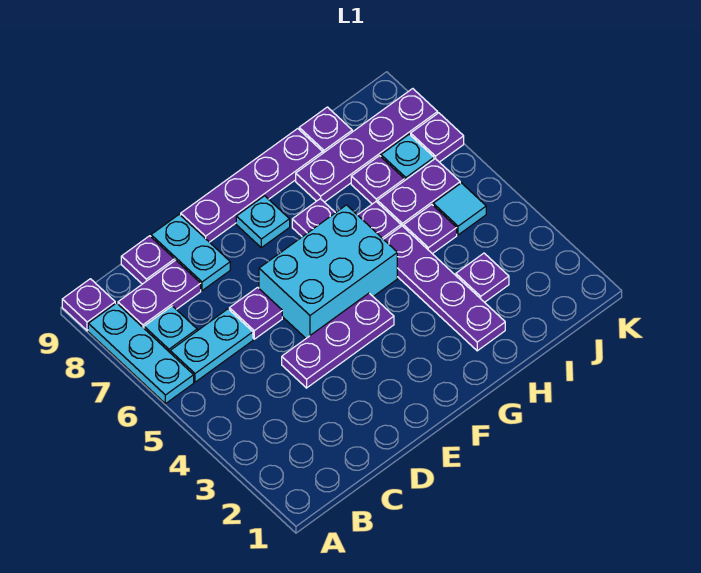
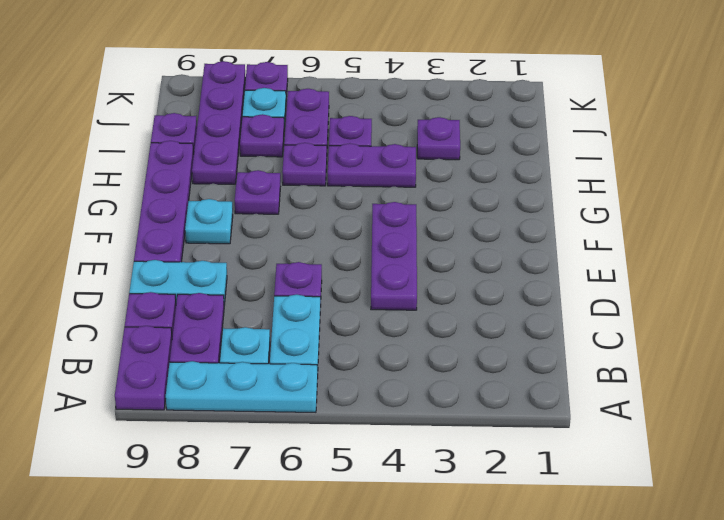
purple 1x1 plate [62,279,115,331] -> purple 1x2 plate [115,326,172,410]
cyan 2x3 brick [259,205,397,338] -> none
purple 1x4 plate [384,226,505,351] -> purple 1x2 plate [328,143,416,187]
cyan 1x1 tile [433,183,486,235] -> none

